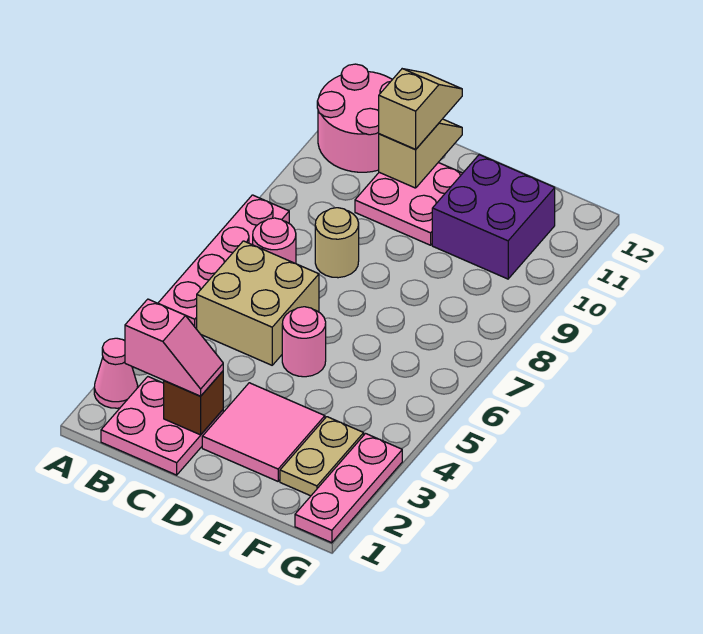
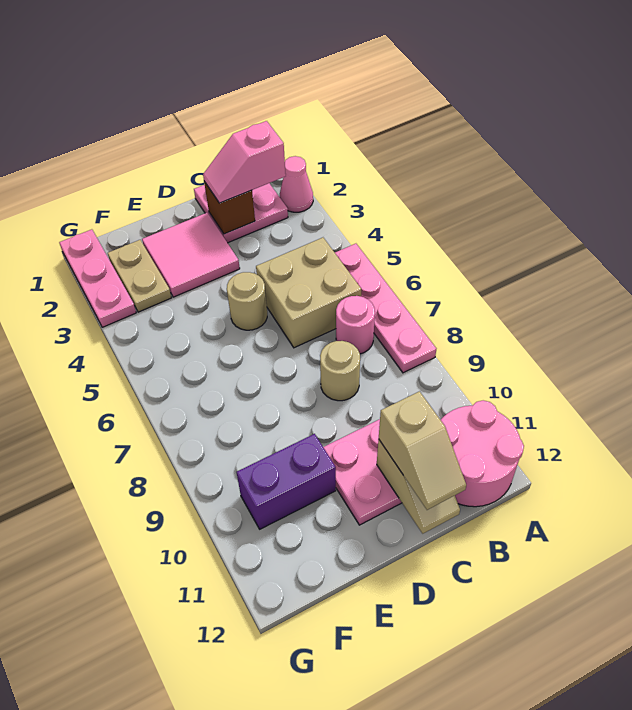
pink 1x1 round brick [282,307,326,377] -> tan 1x1 round brick [227,272,267,330]
purple 2x2 brick [432,154,555,279] -> purple 1x2 brick [237,434,336,529]

